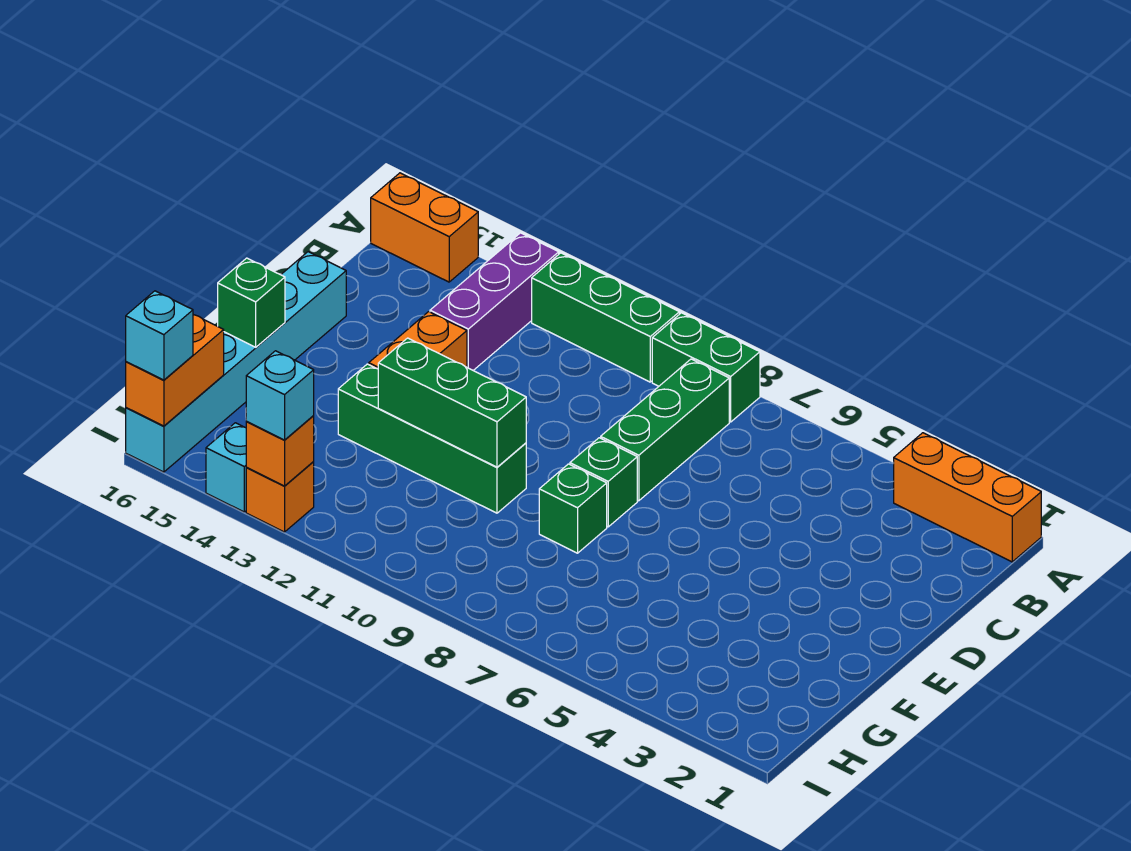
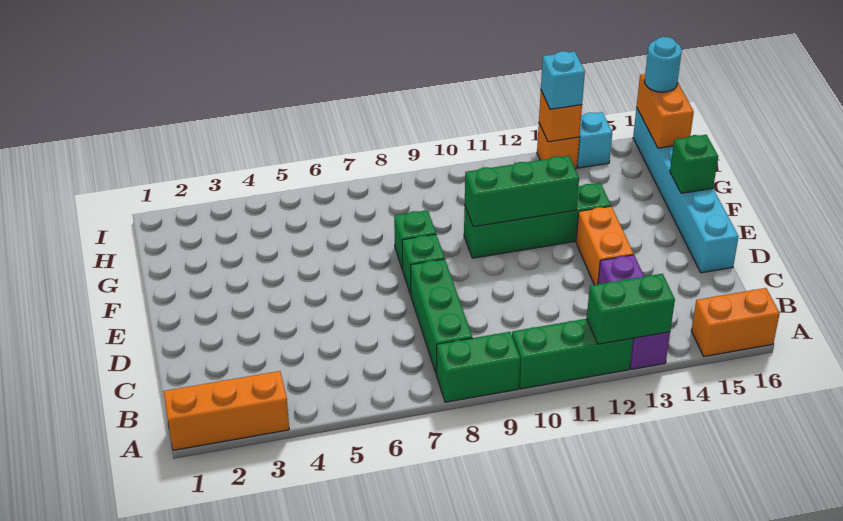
none -> green 1x2 brick [587,274,675,344]
cyan 1x1 brick [126,291,193,380] -> cyan 1x1 round brick [645,37,682,92]

